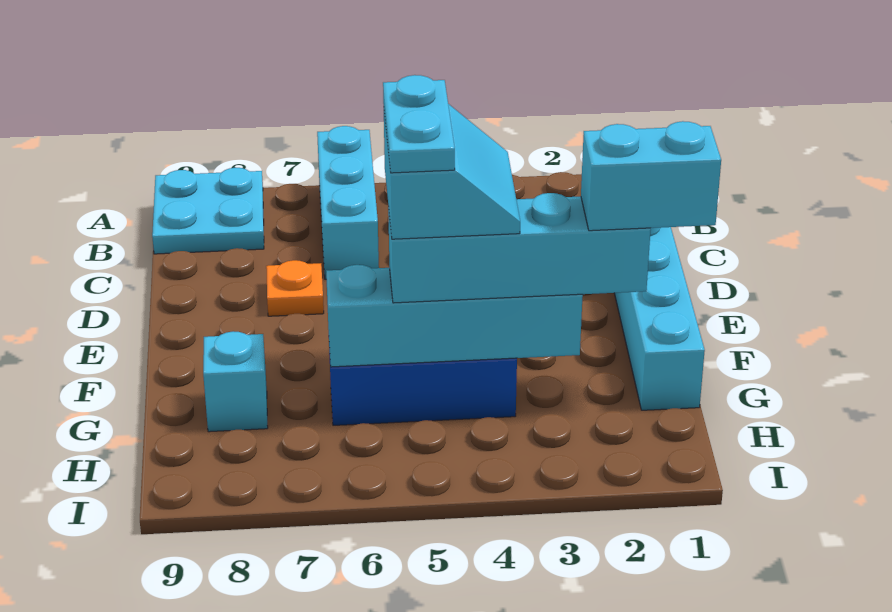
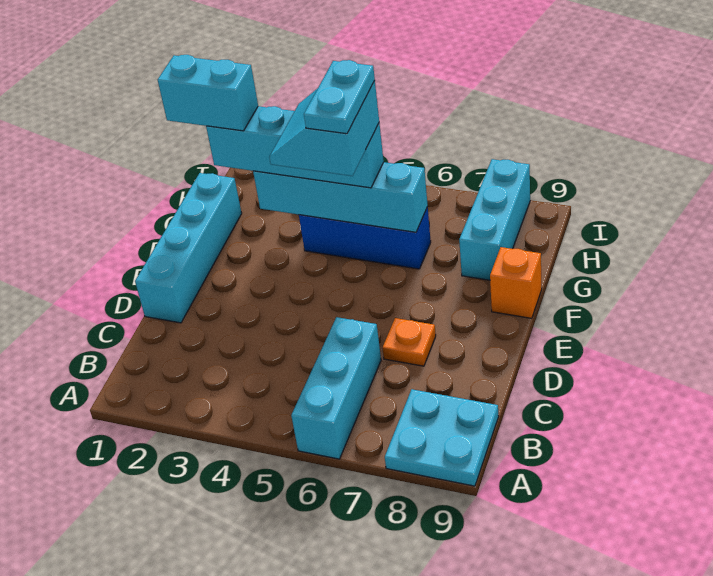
none -> orange 1x1 brick [490,247,542,318]
cyan 1x1 brick [203,331,268,432] -> cyan 1x3 brick [459,159,530,280]

